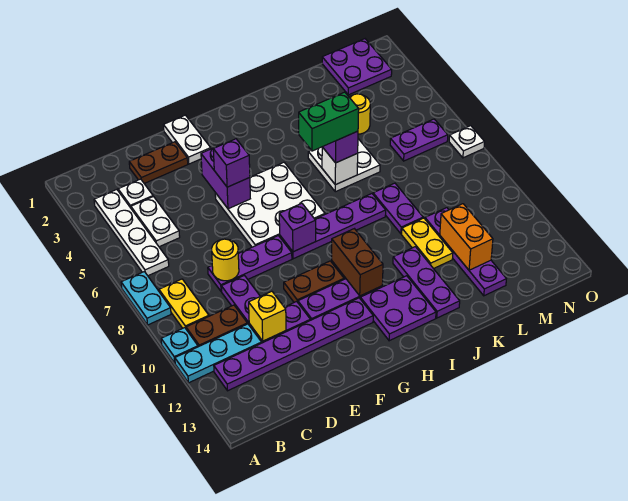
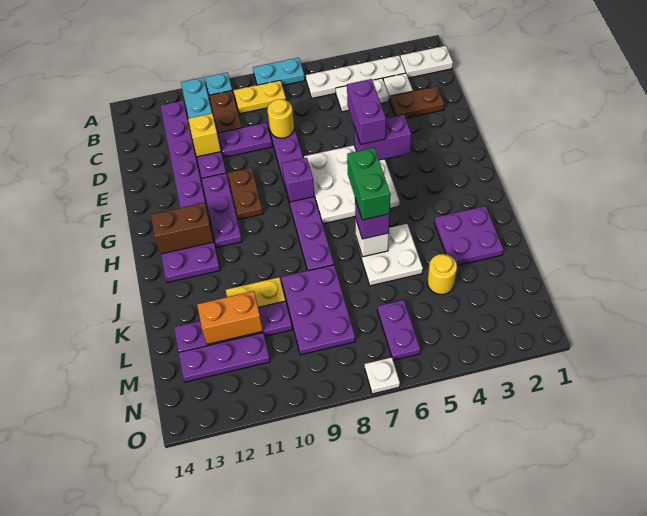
brown 1x2 plate [129,142,188,183] -> brown 1x2 plate turned to [390,86,444,118]
white 1x2 plate [164,115,211,164] -> white 1x2 plate moved to [400,46,453,78]
purple 1x1 brick [213,139,250,187] -> purple 1x2 brick [347,79,386,144]
brown 1x2 brick [332,229,383,296] -> brown 1x2 brick moved to [151,203,214,254]
purple 1x3 plate [393,247,460,318] -> purple 1x3 plate moved to [179,333,270,382]
purple 1x2 plate [373,183,423,234] -> purple 2x3 plate [281,265,355,355]
purple 2x2 plate [322,39,392,95] -> purple 2x2 plate moved to [434,206,504,266]

